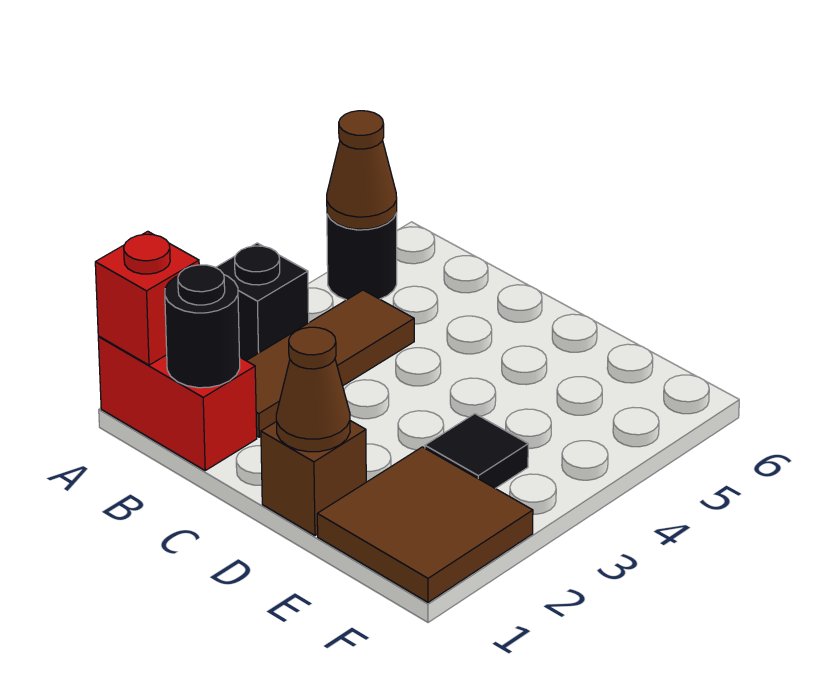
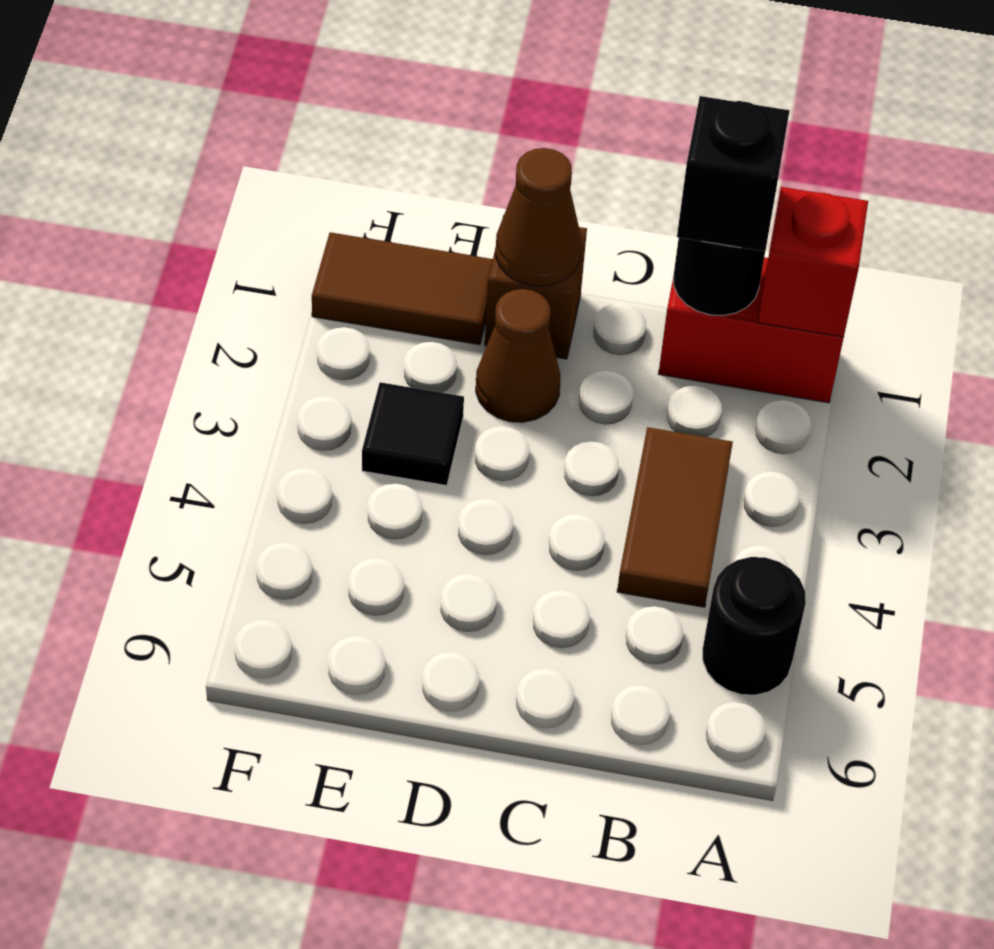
black 1x1 brick [216,243,309,361] -> black 1x1 brick moved to [677,96,790,252]
brown 1x1 cone [327,111,397,229] -> brown 1x1 cone moved to [476,289,560,422]
brown 1x3 tile [247,290,414,437] -> brown 1x2 tile [617,427,733,607]
brown 2x2 tile [317,447,533,602] -> brown 1x2 tile [312,232,493,345]

